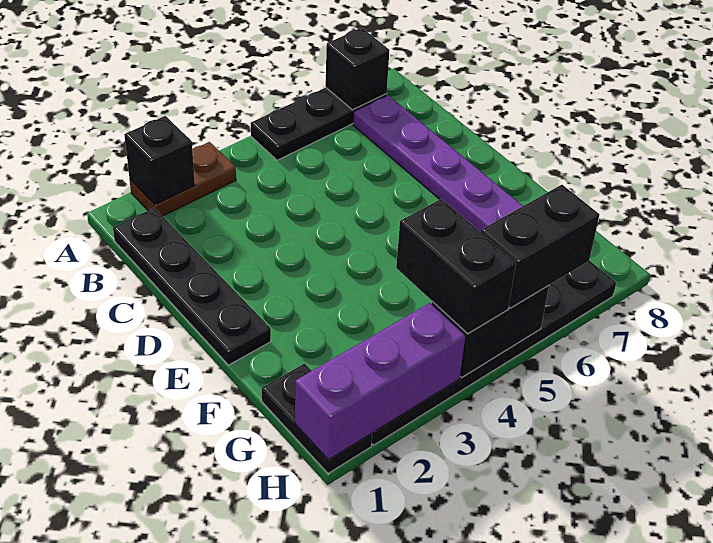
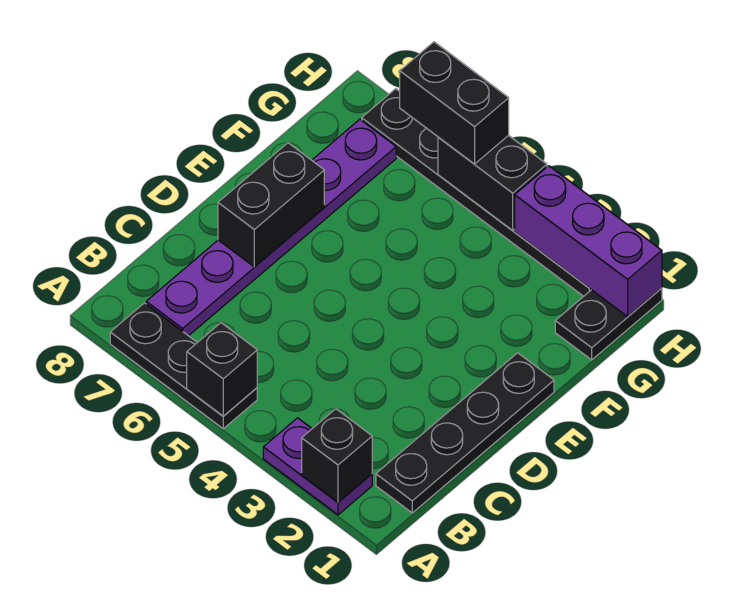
brown 1x2 plate [130,142,236,216] -> purple 1x2 plate [263,418,372,515]
black 1x1 brick [326,28,389,110] -> black 1x1 brick moved to [187,323,257,416]
black 1x2 brick [396,199,516,334] -> black 1x2 brick moved to [218,143,324,267]

